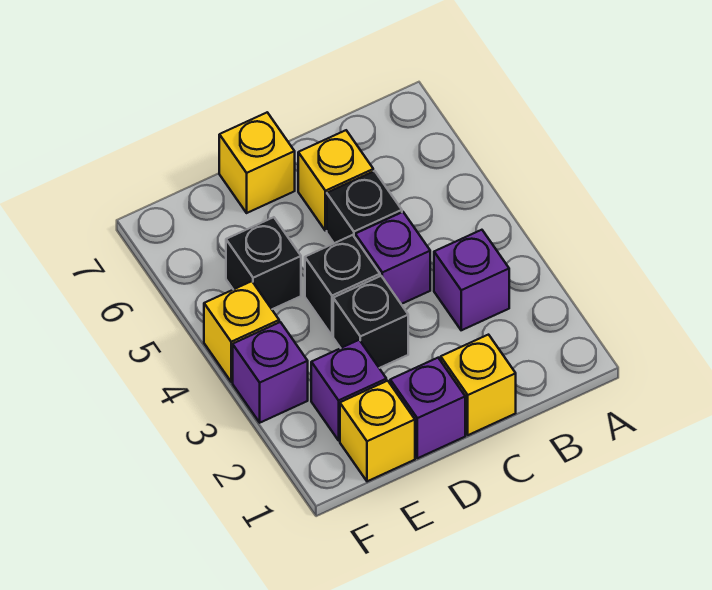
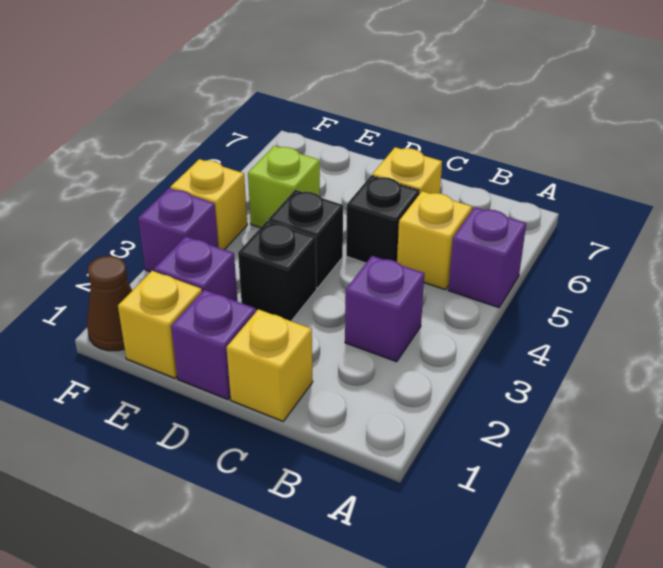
purple 1x1 brick [355,212,430,304] -> purple 1x1 brick moved to [448,207,526,308]
yellow 1x1 brick [219,112,295,213] -> yellow 1x1 brick moved to [397,191,472,290]
black 1x1 brick [226,217,301,309] -> lime 1x1 brick [248,146,320,228]
none -> brown 1x1 cone [87,256,132,351]

